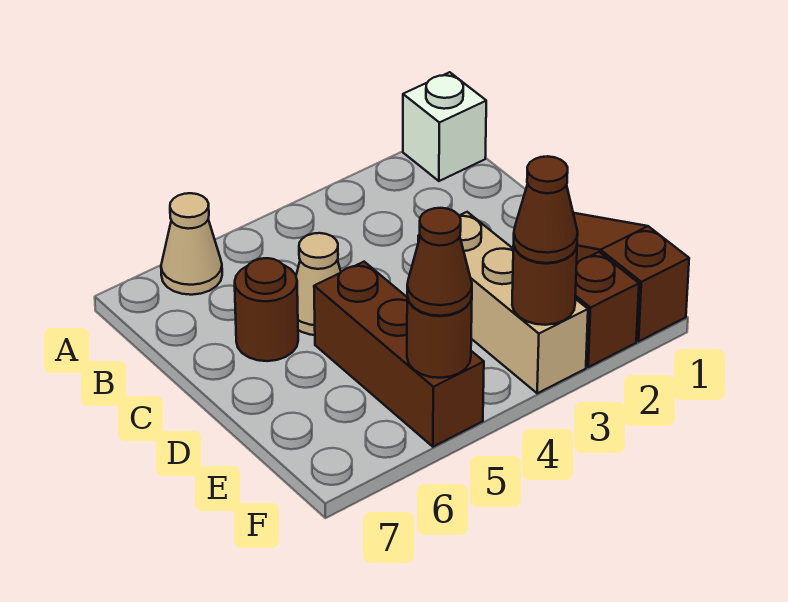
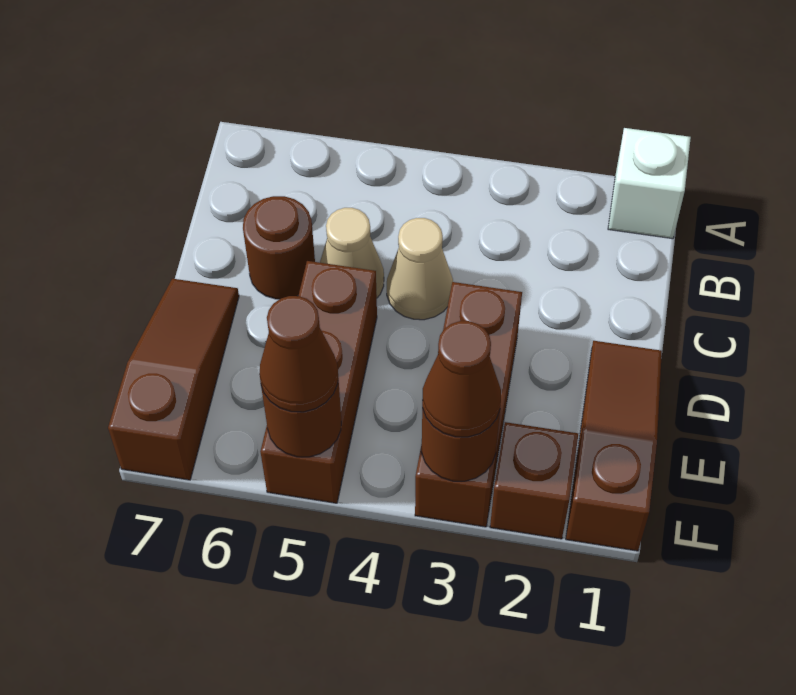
tan 1x1 cone [161,193,222,295] -> tan 1x1 cone moved to [387,218,453,320]
tan 1x3 brick [418,212,588,393] -> brown 1x3 brick [415,282,522,527]
none -> brown 1x3 slope [108,279,239,480]

